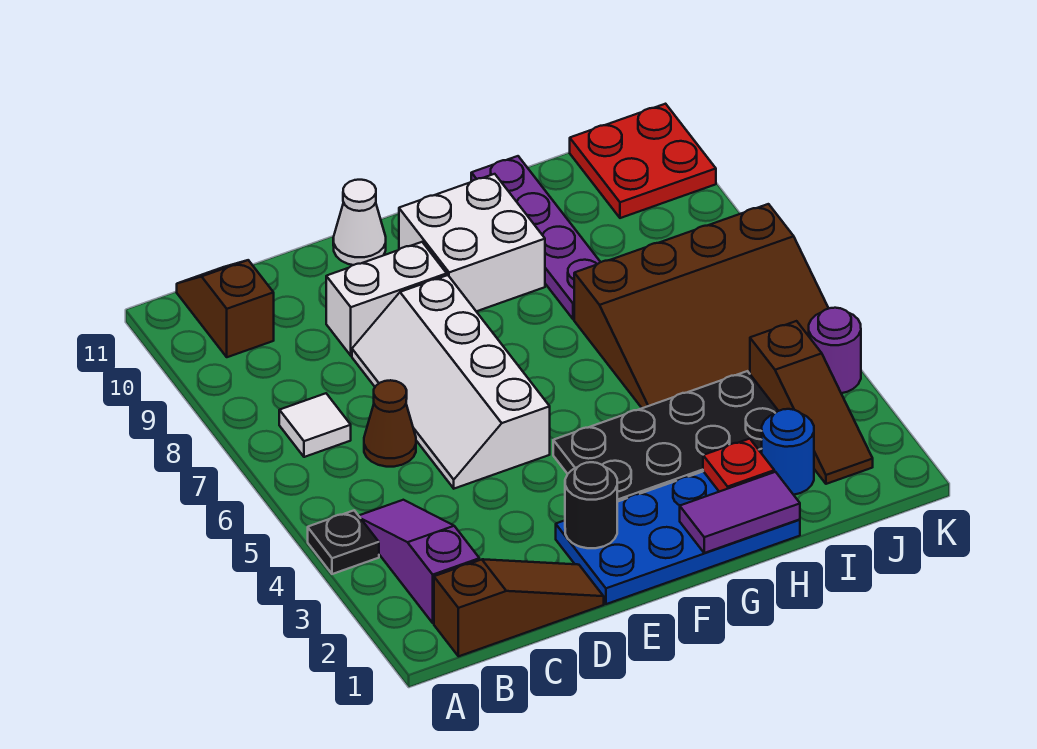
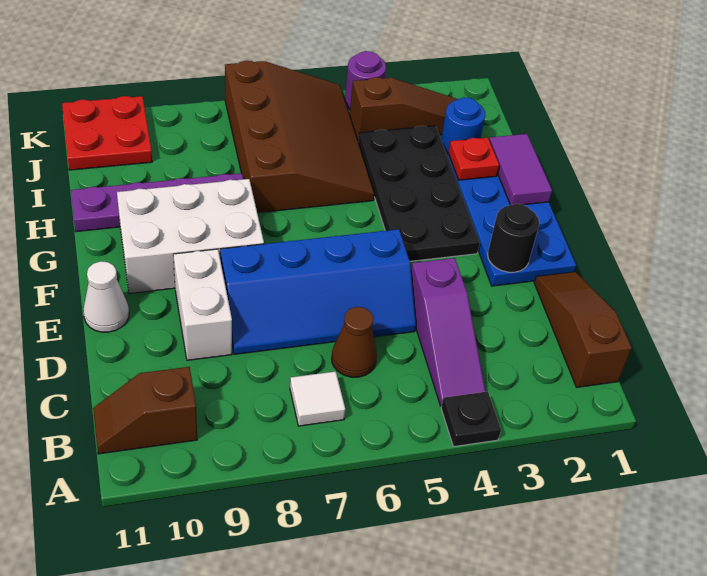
purple 1x3 slope [359,500,479,623] -> purple 1x3 slope turned to [411,258,485,406]
white 2x4 slope [352,275,550,489] -> blue 2x4 slope [220,229,416,354]
white 2x2 brick [399,174,545,311] -> white 2x3 brick [117,179,264,294]

